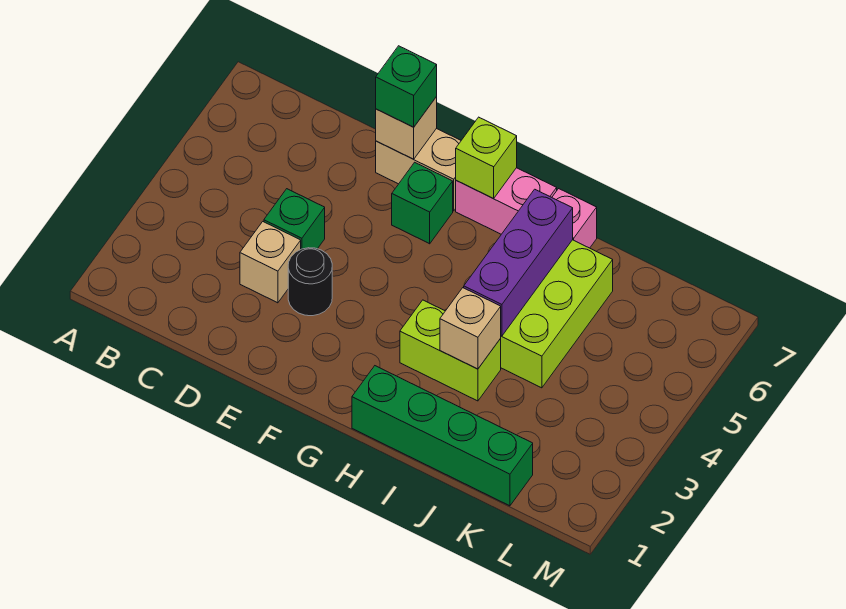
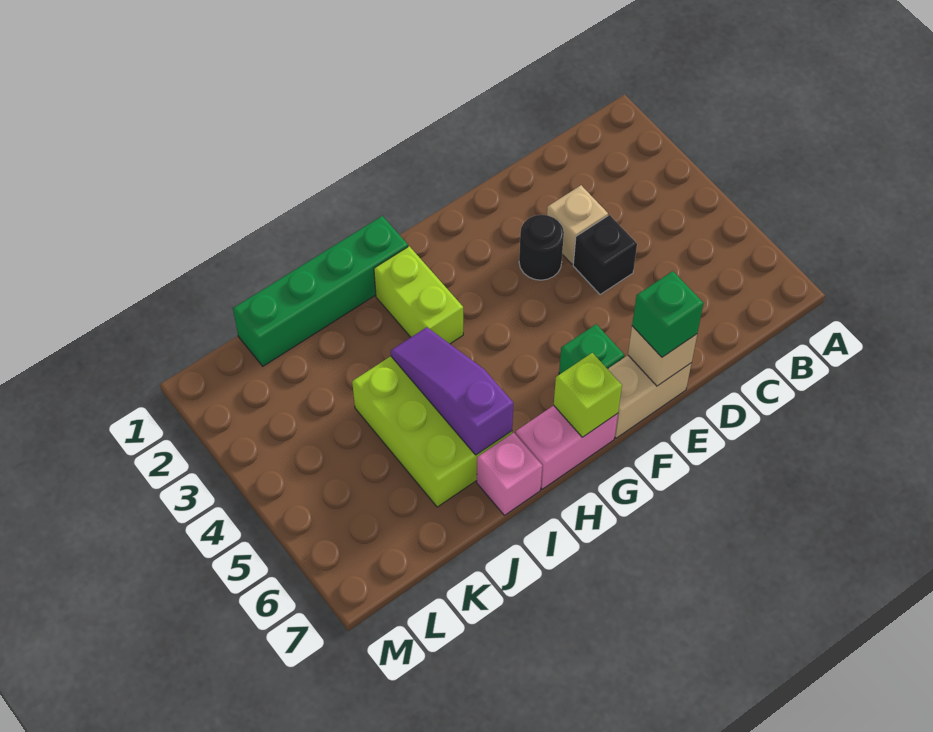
green 1x1 brick [264,189,325,249] -> black 1x1 brick [573,215,637,295]
lime 1x2 brick [400,300,501,401] -> lime 1x2 brick turned to [374,246,463,344]
tan 1x1 brick [440,288,501,369] -> none
purple 1x3 brick [464,189,573,336] -> purple 1x3 slope [391,327,513,455]

